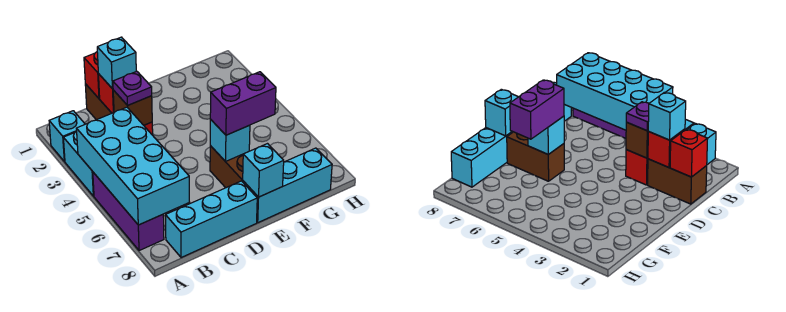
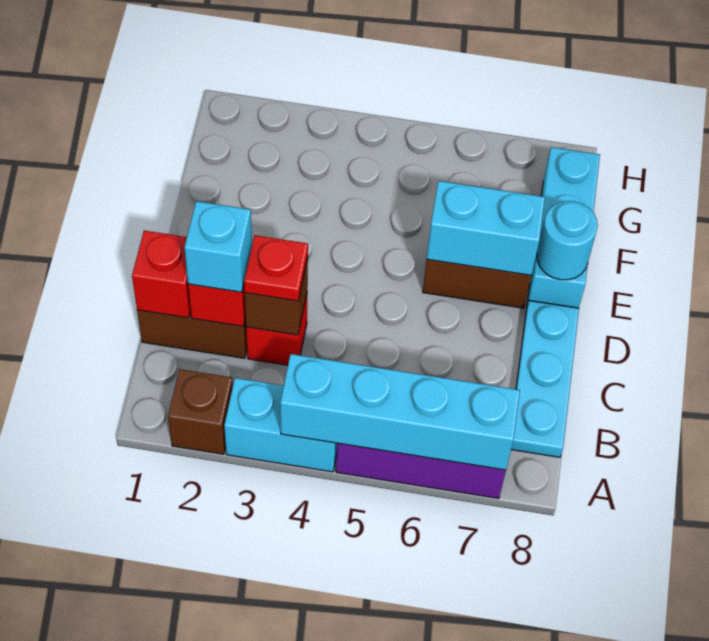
cyan 1x1 brick [49,111,85,162] -> brown 1x1 brick [168,369,233,454]
cyan 2x4 brick [76,107,189,225] -> cyan 1x4 brick [280,354,520,470]
cyan 1x3 brick [165,181,257,258] -> cyan 1x3 plate [511,301,579,457]
purple 1x1 plate [113,71,152,105] -> red 1x1 plate [244,235,308,301]
cyan 1x1 brick [210,120,250,162] -> cyan 1x2 brick [427,181,545,275]
purple 1x2 brick [210,72,276,135] -> none
cyan 1x1 brick [243,144,284,197] -> cyan 1x1 round brick [537,201,598,280]

